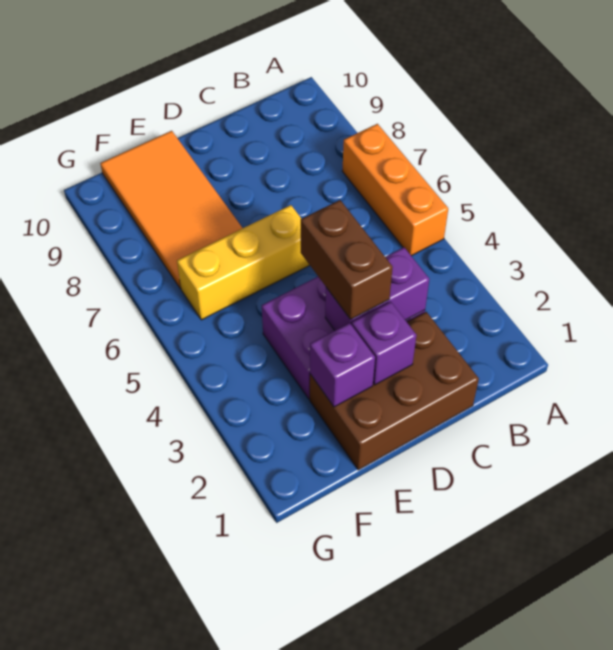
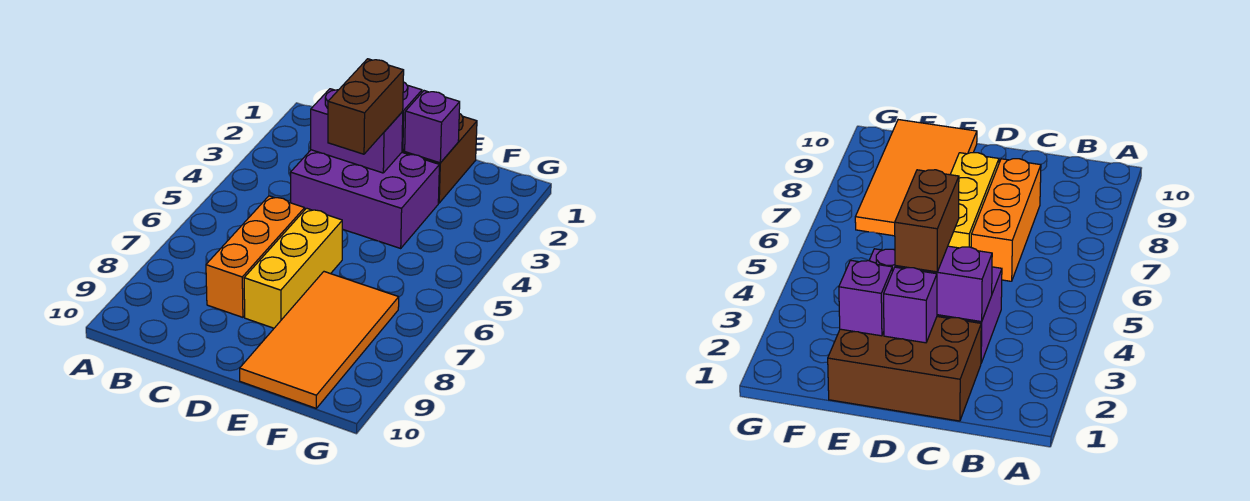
orange 1x3 brick [342,124,448,256] -> orange 1x3 brick moved to [206,196,305,317]
yellow 1x3 brick [177,205,310,320] -> yellow 1x3 brick turned to [244,208,343,328]

